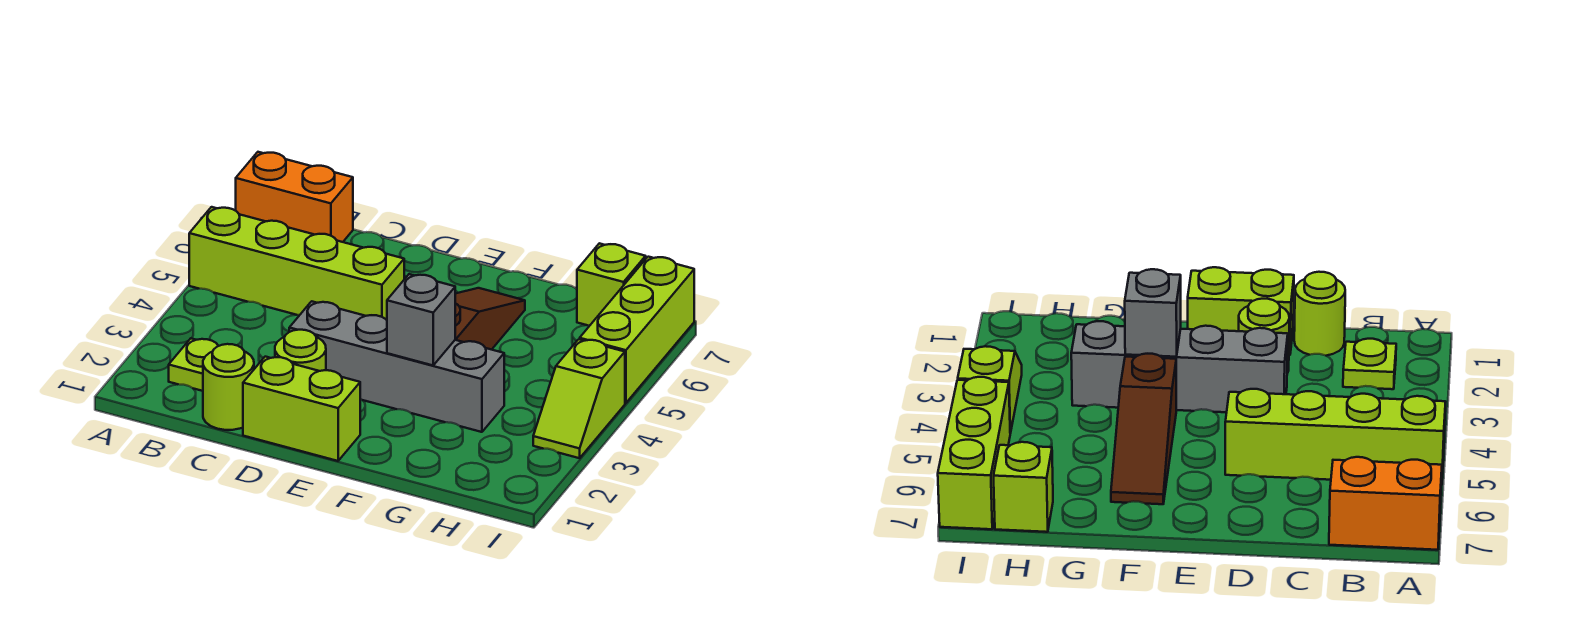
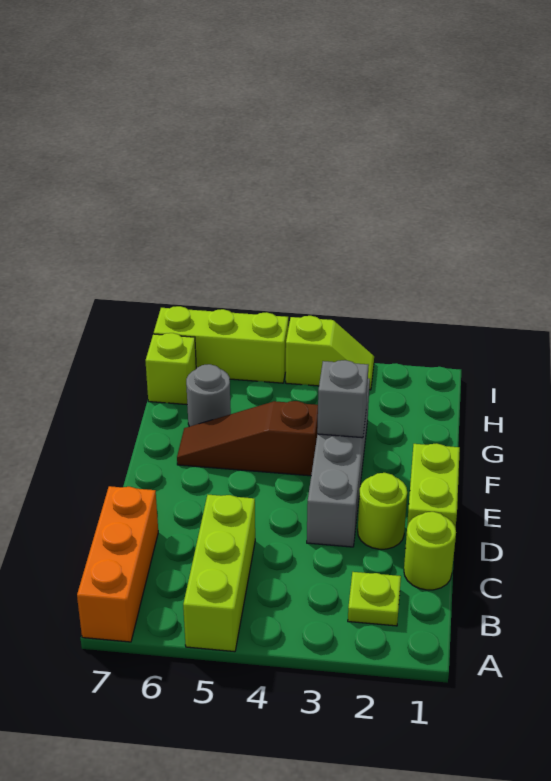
lime 1x4 brick [189,207,404,320] -> lime 1x3 brick [183,495,255,652]
orange 1x2 brick [236,152,353,242] -> orange 1x3 brick [77,486,158,642]
none -> grey 1x1 round brick [186,364,231,427]

